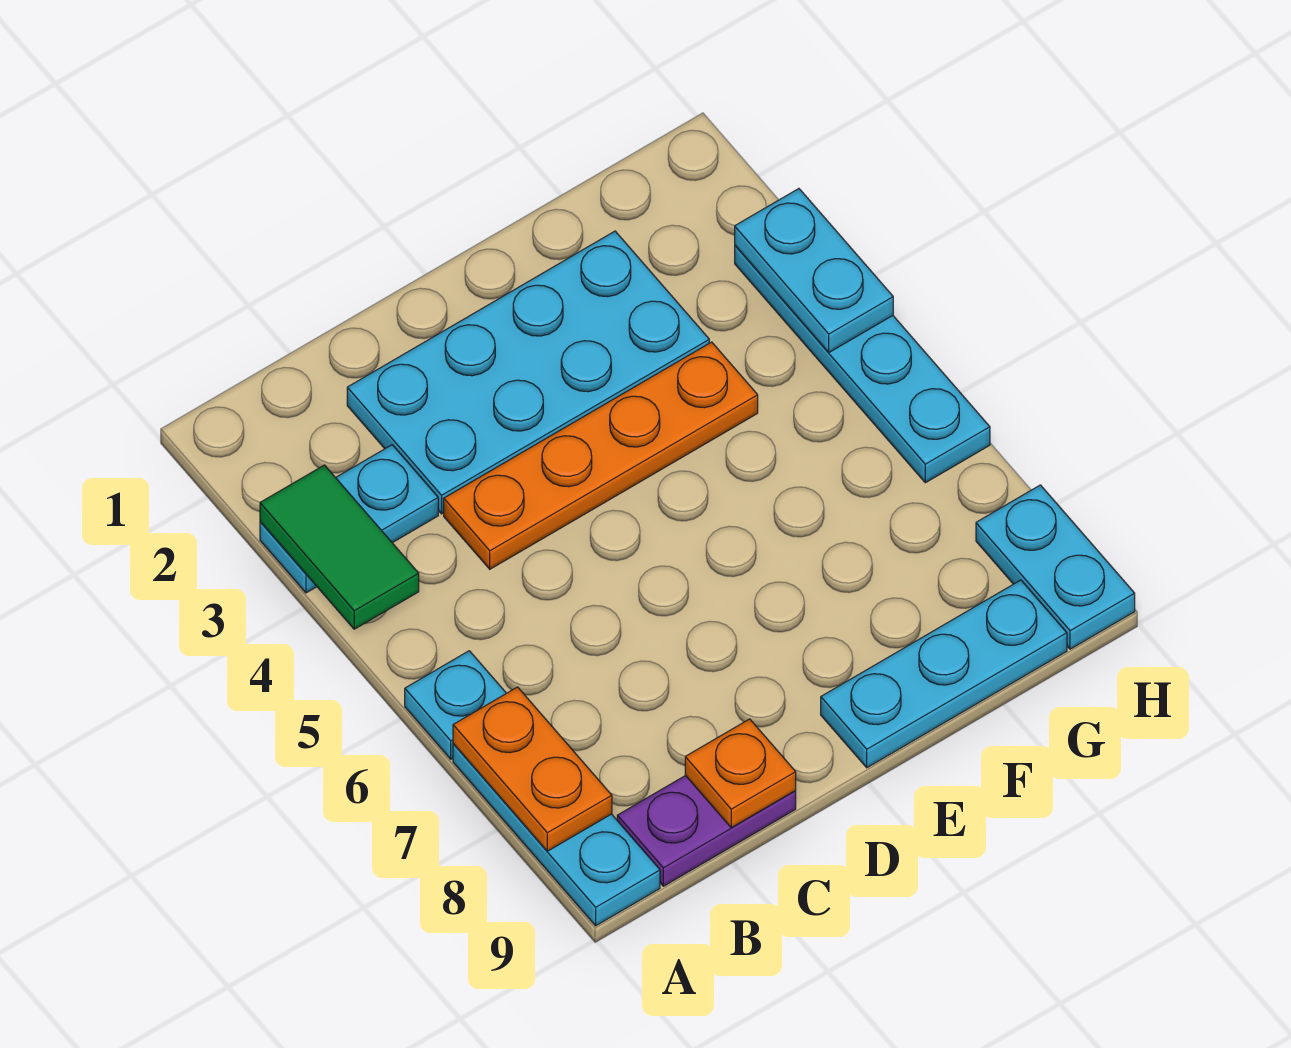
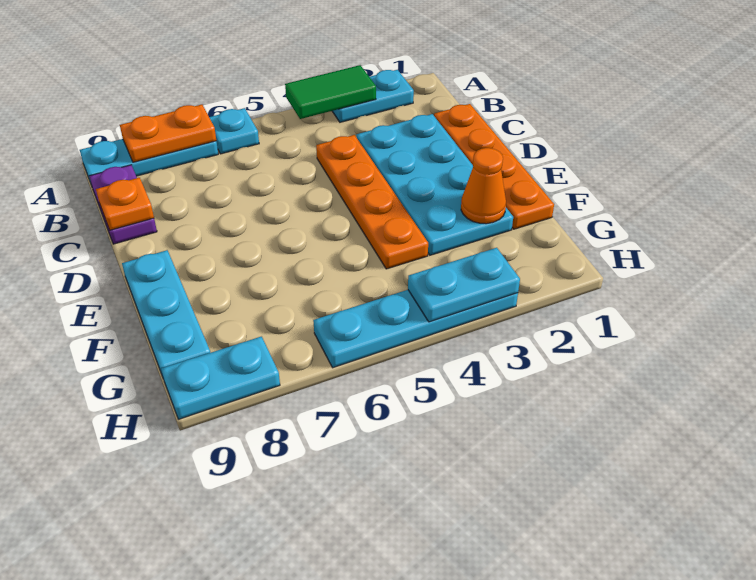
cyan 1x2 plate [260,445,438,593] -> cyan 1x2 plate turned to [332,70,414,122]
none -> orange 1x4 plate [434,104,554,229]
none -> orange 1x1 cone [461,148,506,224]

